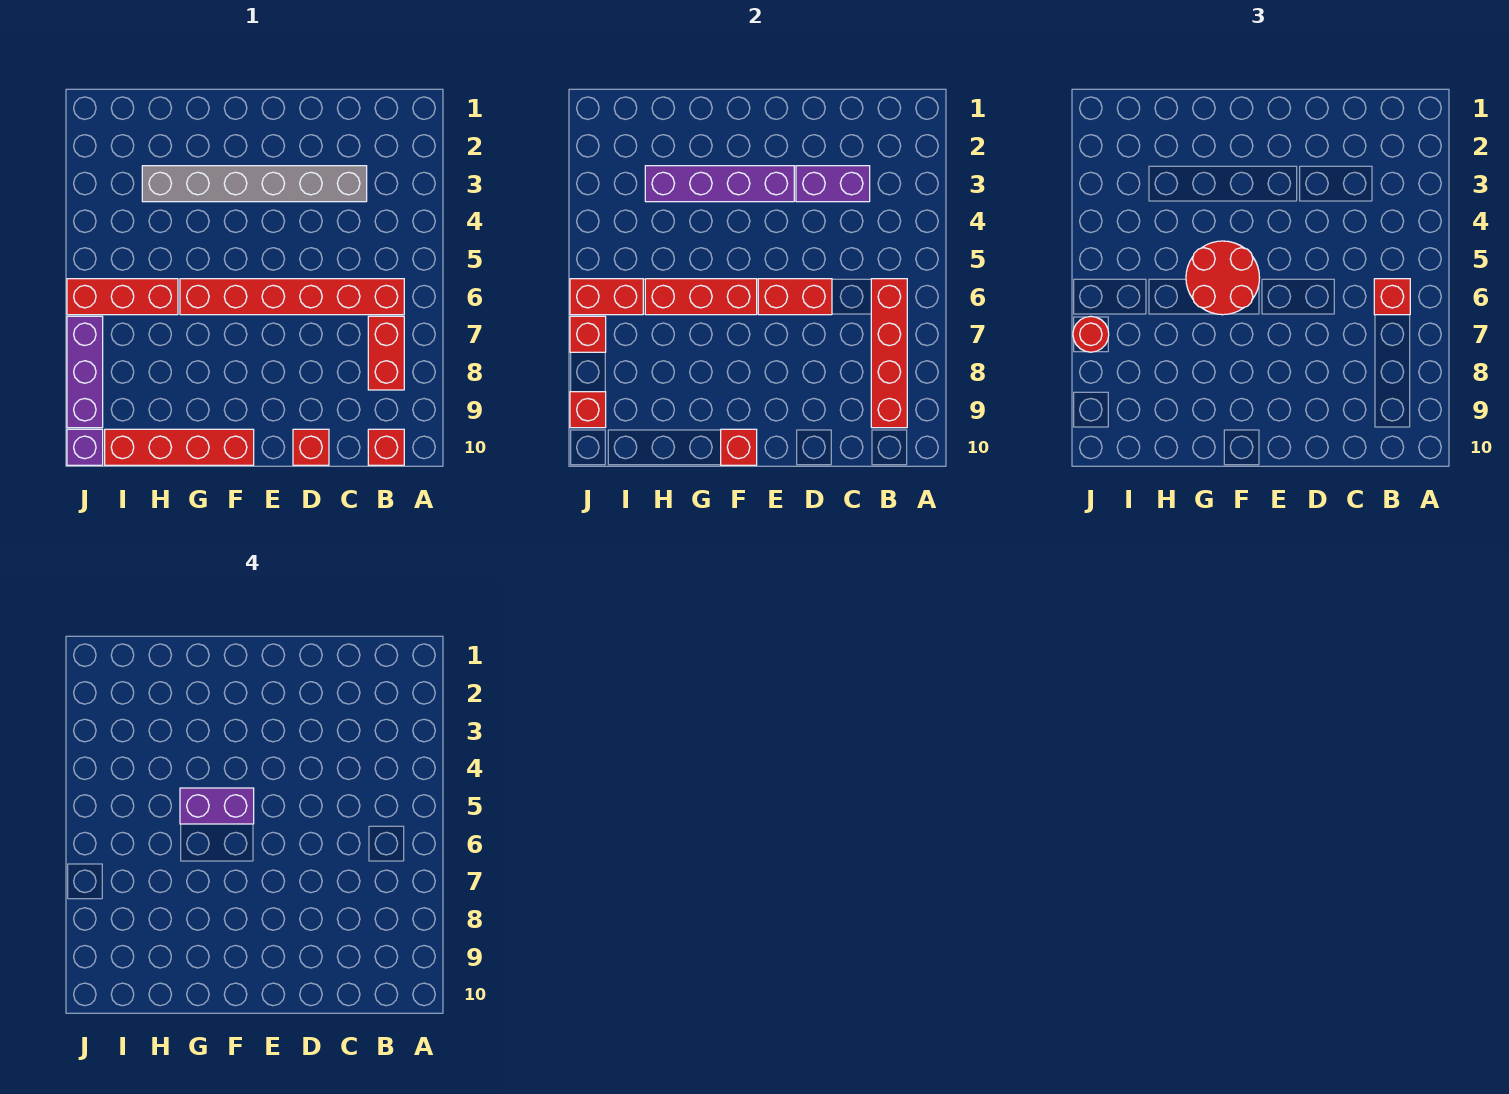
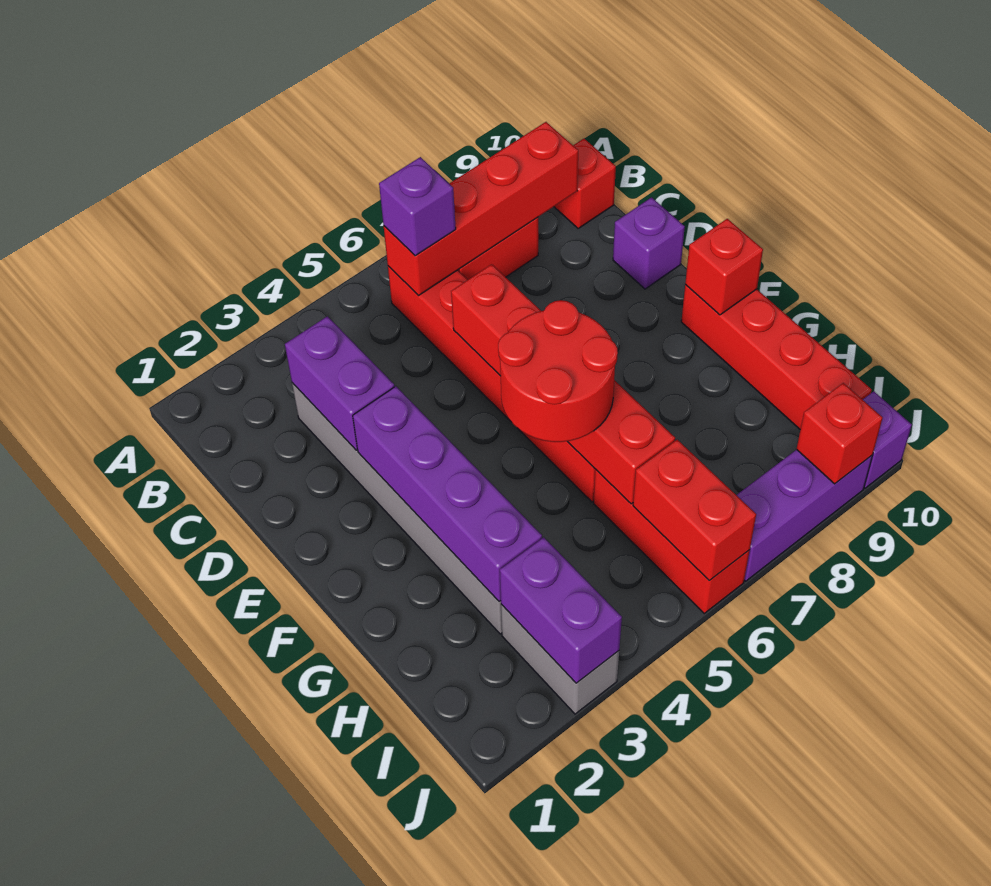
red 1x1 brick [1374,279,1410,315] -> purple 1x1 brick [379,157,456,256]
red 1x1 brick [293,429,329,465] -> purple 1x1 brick [613,197,685,289]
purple 1x2 brick [180,788,254,824] -> purple 1x2 brick moved to [500,537,622,683]
none -> grey 1x2 brick [501,604,619,714]
red 1x1 brick [570,316,606,352] -> none
red 1x1 round brick [1073,316,1109,352] -> none

